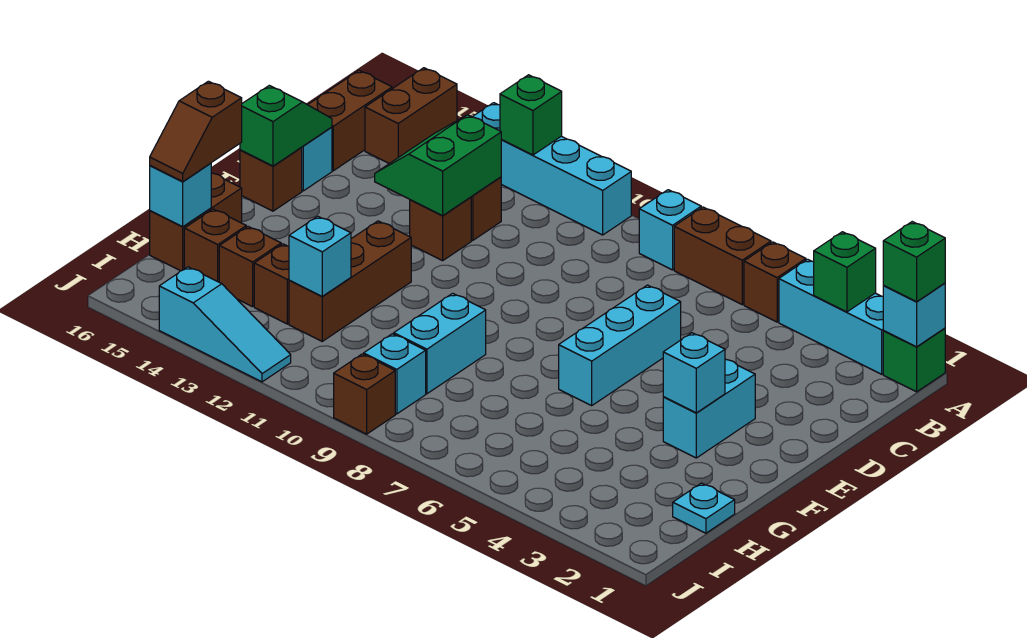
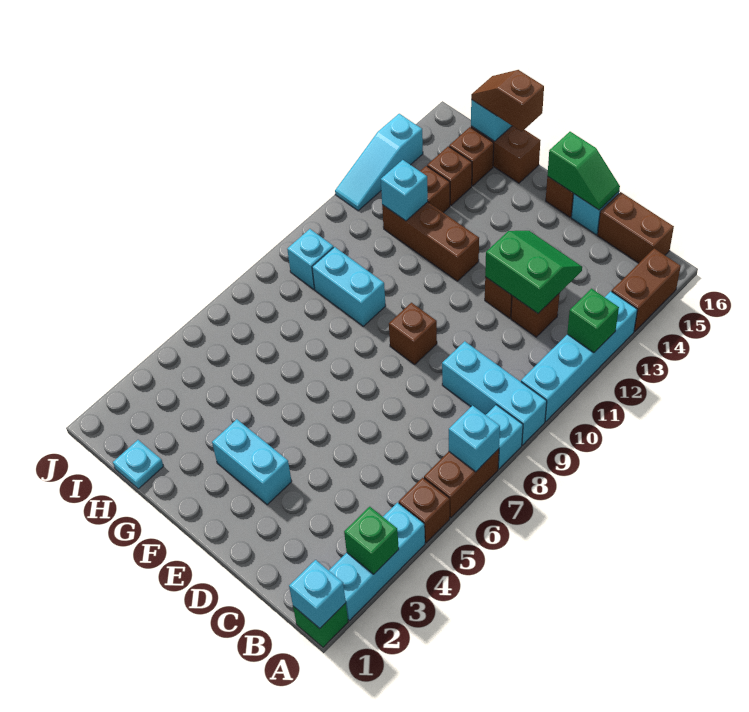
green 1x1 brick [883,222,945,302] -> none
brown 1x2 brick [365,68,457,164] -> brown 1x2 brick turned to [612,249,681,332]
cyan 1x3 brick [559,285,681,406] -> cyan 1x3 brick moved to [442,341,547,445]
cyan 1x1 brick [663,333,725,413] -> cyan 1x1 brick moved to [449,406,500,472]
brown 1x1 brick [334,354,395,434] -> brown 1x1 brick moved to [389,303,437,364]

